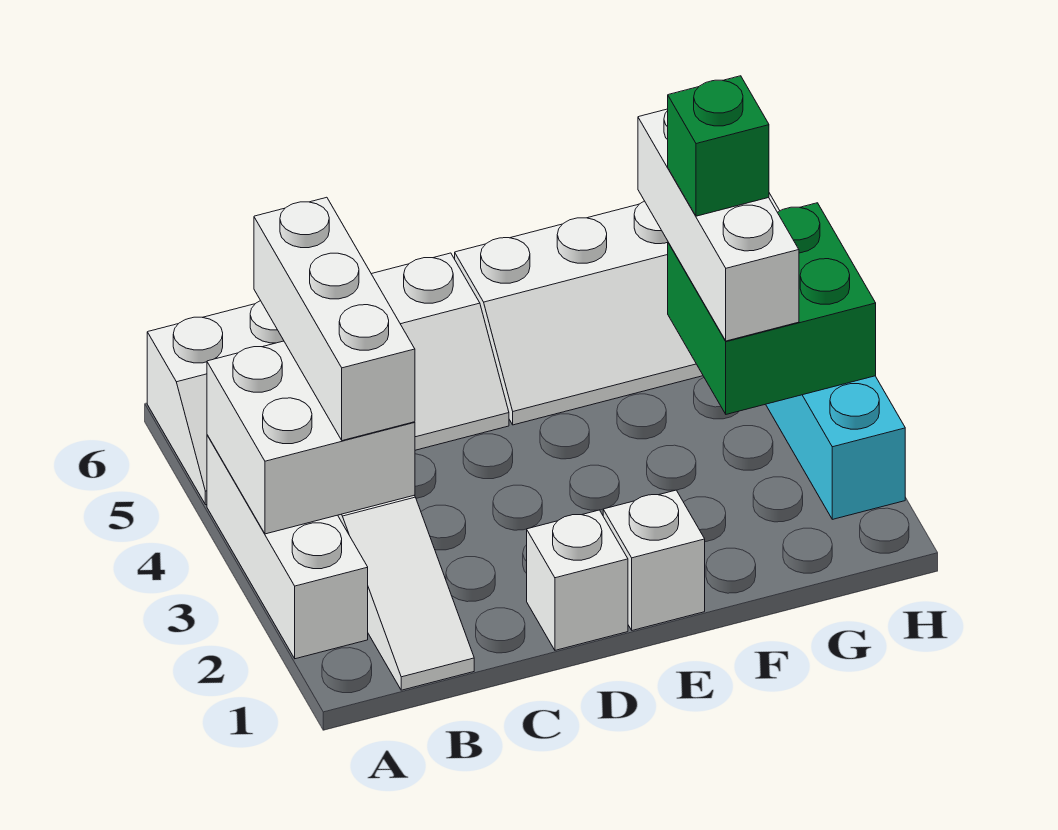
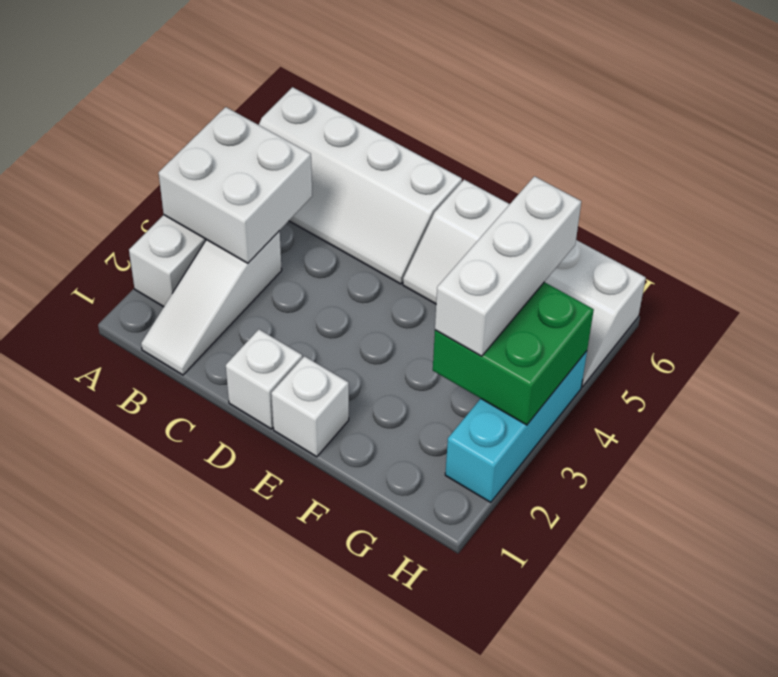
white 1x3 brick [254,197,415,441] -> none
green 1x1 brick [668,76,769,216] -> none

